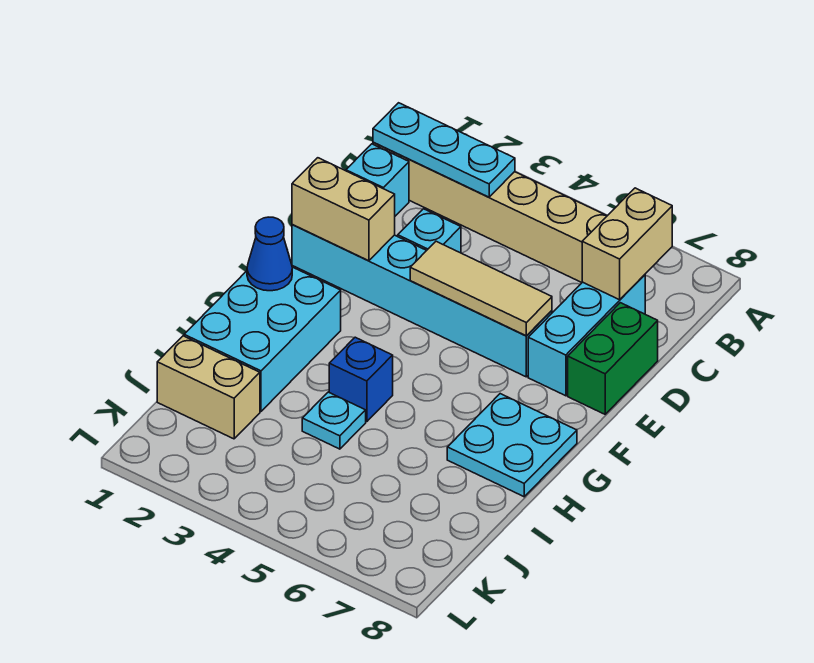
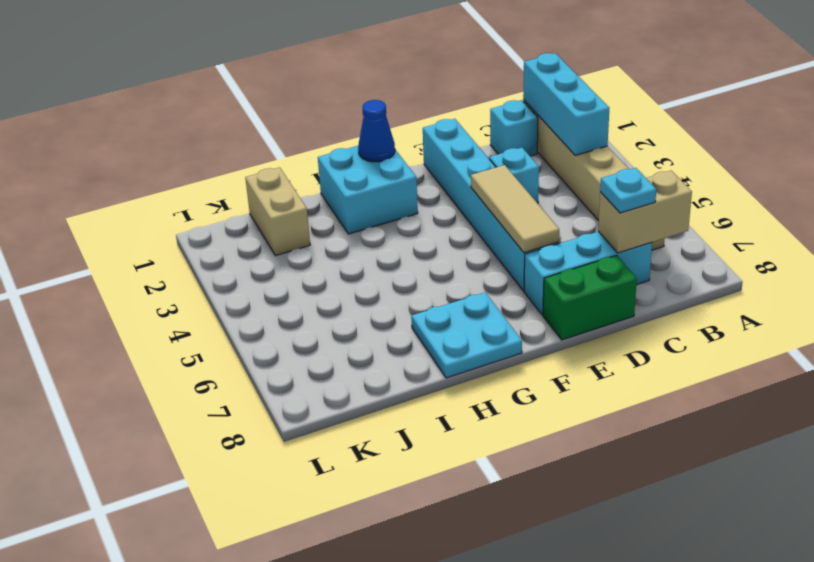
cyan 1x3 plate [373,103,515,197] -> cyan 1x3 brick [523,53,609,155]
tan 1x2 brick [292,158,395,261] -> none
cyan 2x3 brick [184,267,341,411] -> cyan 2x2 brick [318,146,418,234]
blue 1x1 brick [329,337,393,422] -> none
cyan 1x1 plate [302,392,366,449] -> cyan 1x1 plate moved to [600,168,656,213]

